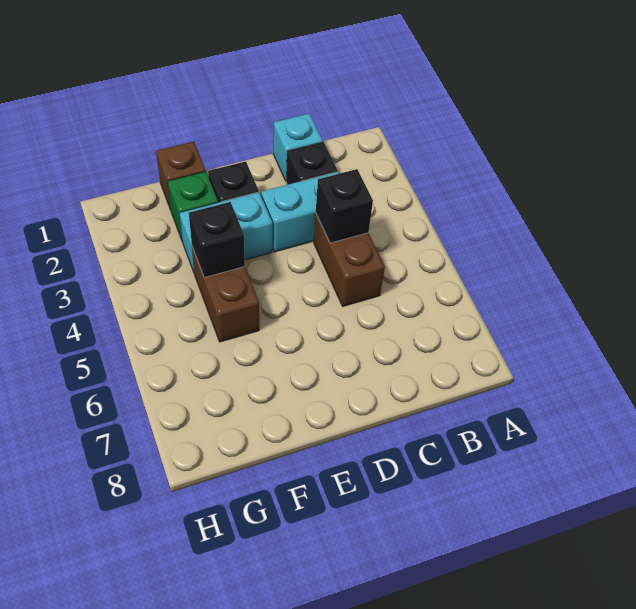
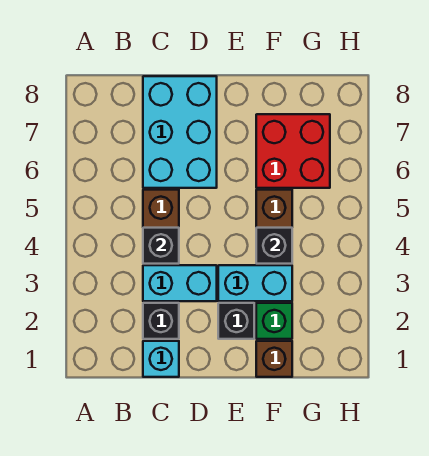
none -> cyan 2x3 brick [143,76,217,188]
none -> red 2x2 brick [256,114,330,188]

